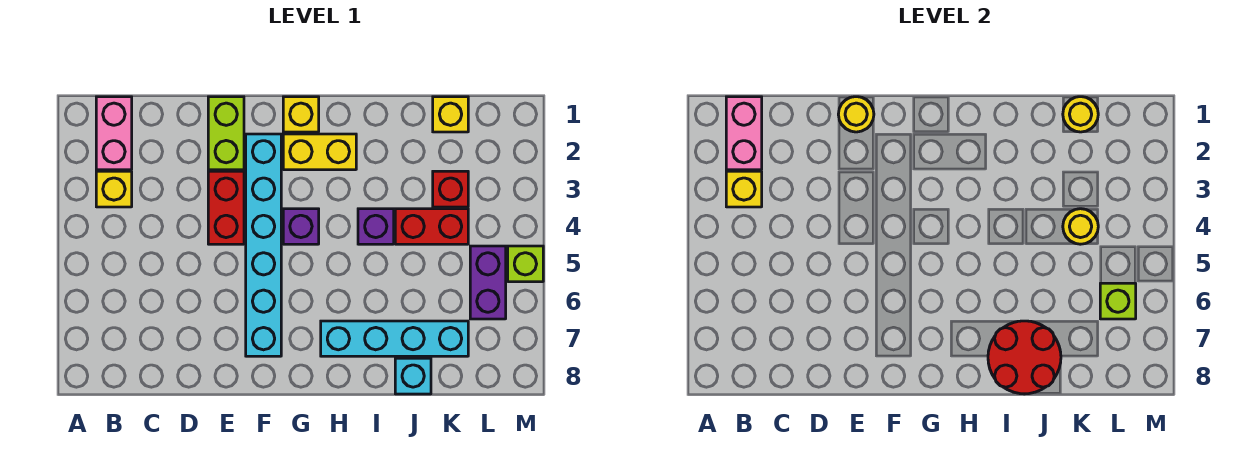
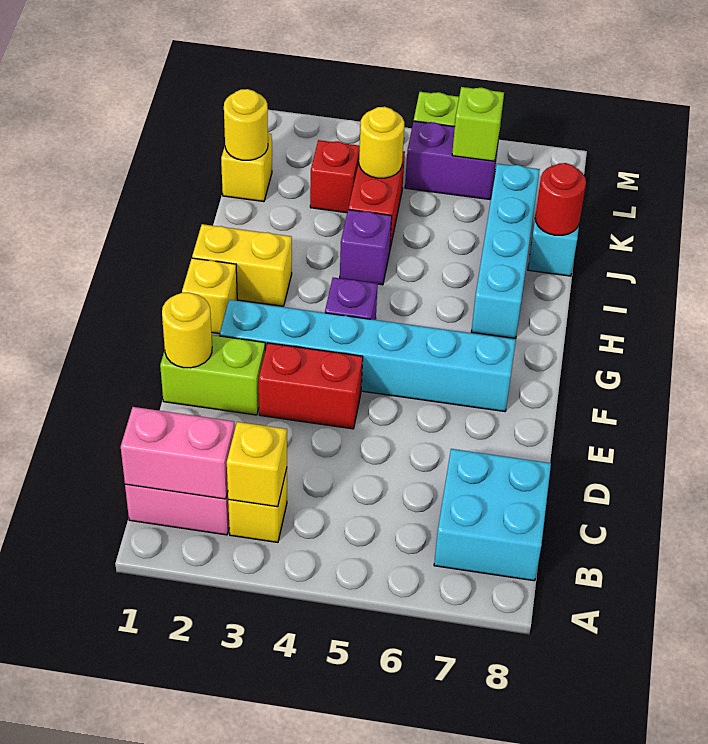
none -> cyan 2x2 brick [434,449,551,581]
yellow 1x2 brick [283,134,356,170] -> yellow 1x2 brick turned to [192,224,292,306]
red 2x2 round brick [988,321,1061,394] -> red 1x1 round brick [535,163,586,235]

